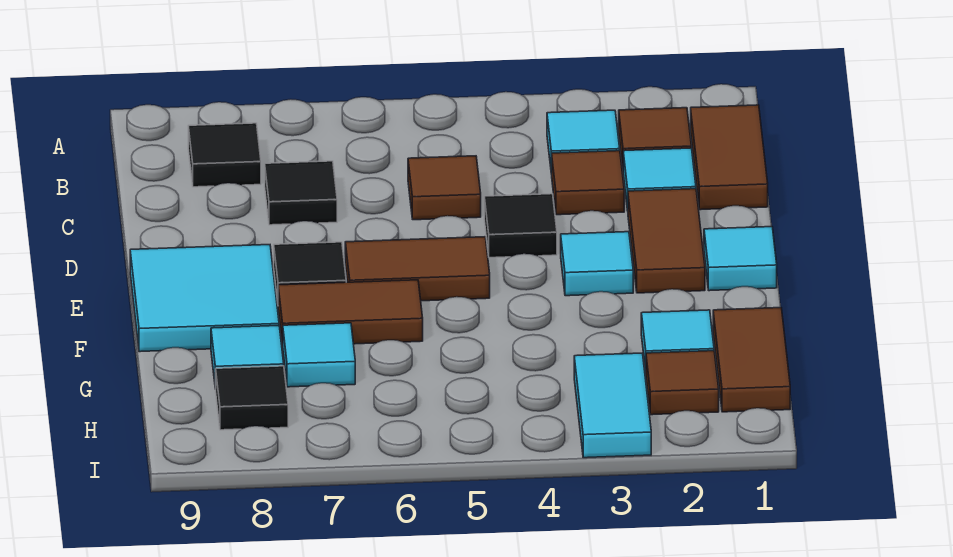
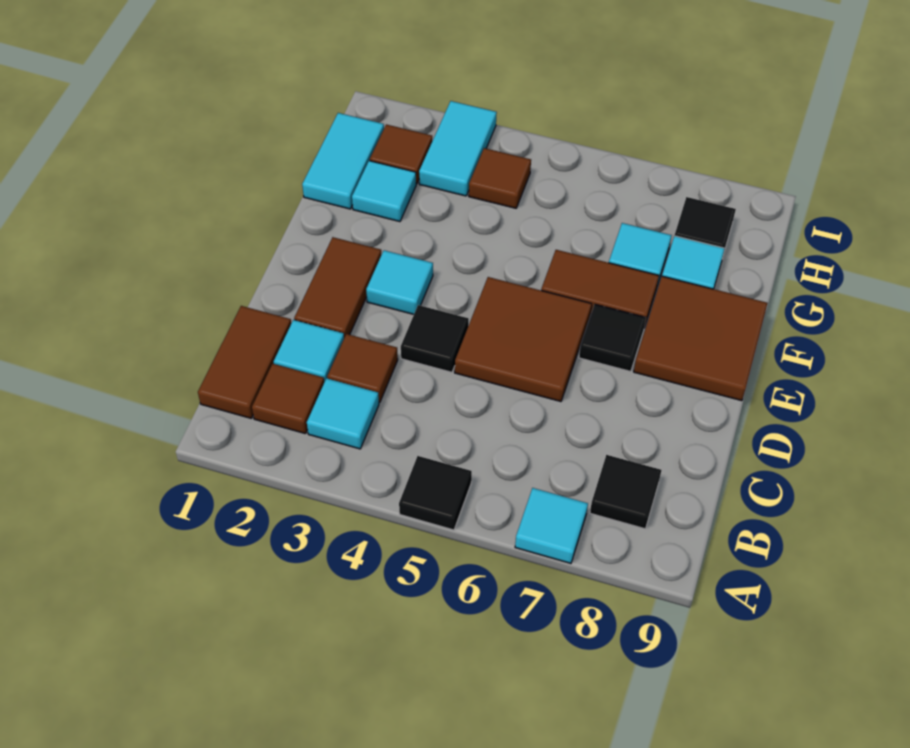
brown 1x1 tile [408,156,481,220] -> brown 1x1 tile moved to [469,148,531,208]
black 1x1 tile [265,161,337,225] -> black 1x1 tile moved to [399,456,472,530]
cyan 1x1 tile [704,227,777,291] -> cyan 1x1 tile moved to [515,488,588,563]
brown 1x2 tile [345,237,490,301] -> brown 2x2 tile [455,277,592,402]
cyan 2x2 tile [130,245,279,352] -> brown 2x2 tile [634,276,768,401]
brown 1x2 tile [713,308,790,412] -> cyan 1x2 tile [302,113,384,209]

